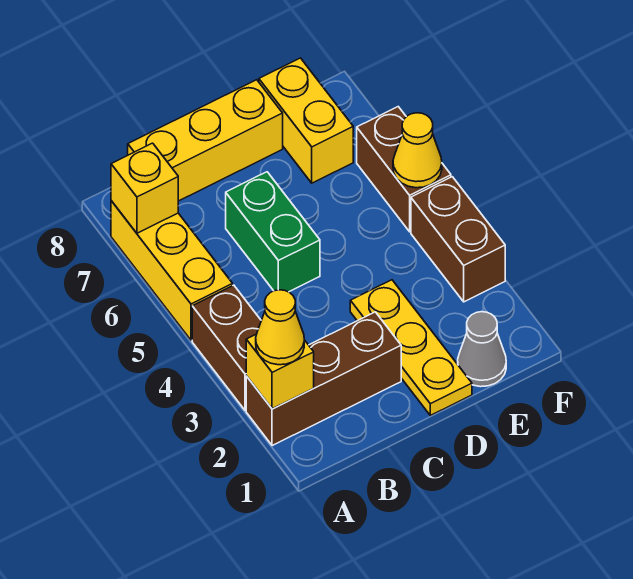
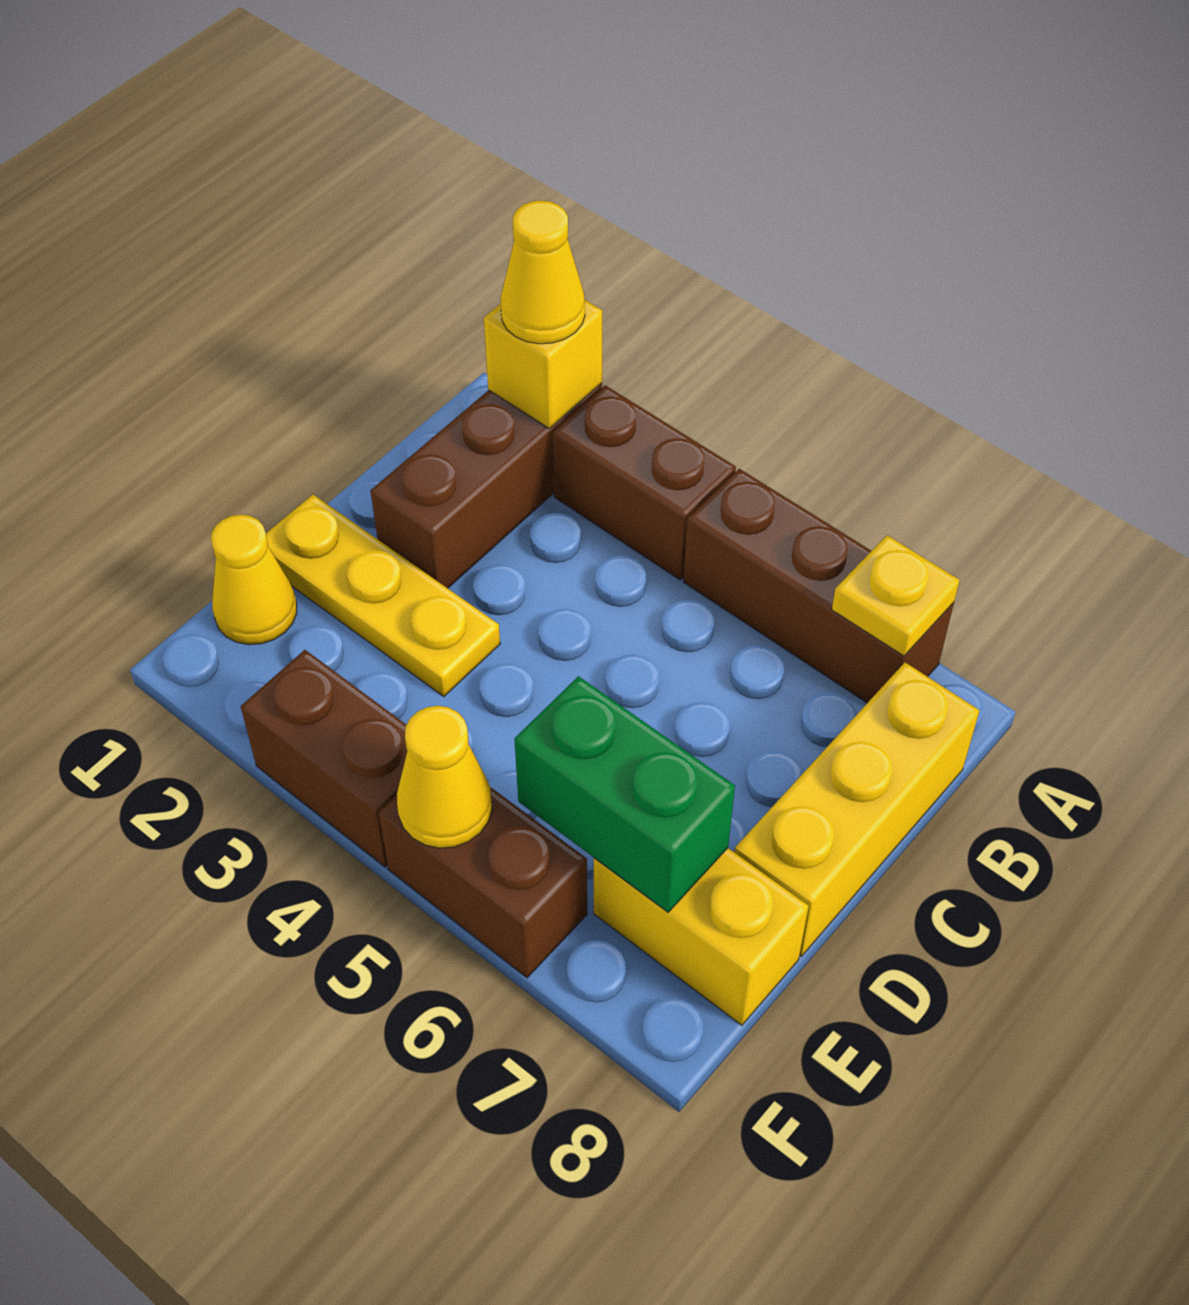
yellow 1x3 brick [111,201,233,340] -> brown 1x3 brick [684,469,954,703]
yellow 1x1 brick [111,143,178,233] -> yellow 1x1 plate [832,535,960,656]
green 1x2 brick [226,172,320,292] -> green 1x2 brick moved to [514,676,735,912]
grey 1x1 cone [458,312,506,387] -> yellow 1x1 cone [211,515,297,645]

